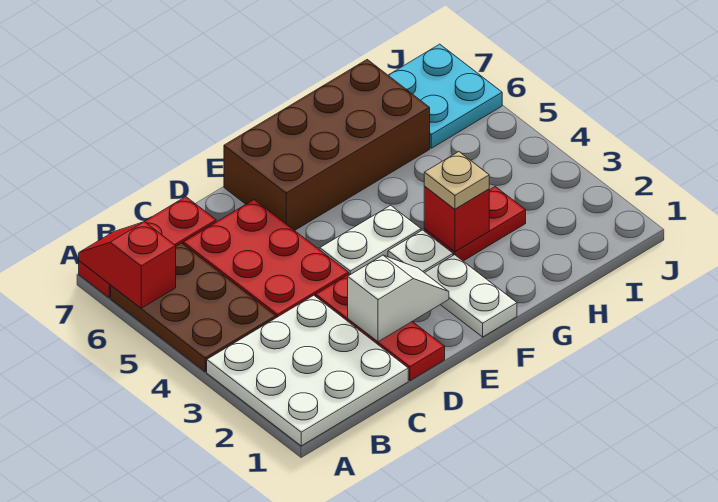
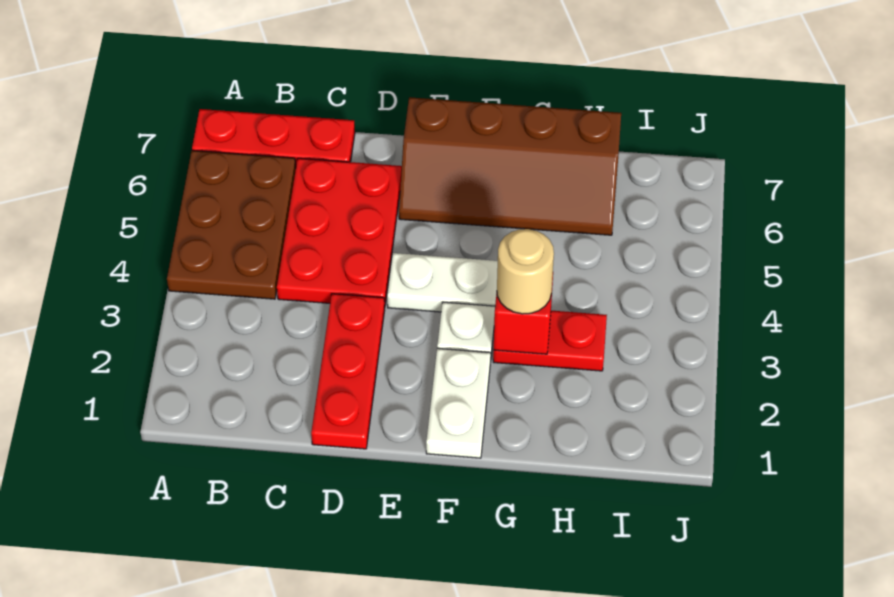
white 3x3 plate [207,295,408,446] -> none
red 1x2 slope [79,222,176,308] -> none
white 1x2 slope [348,255,449,342] -> none
brown 2x4 brick [224,60,430,231] -> brown 2x4 slope [399,97,621,235]
tan 1x1 plate [424,152,489,209] -> tan 1x1 round brick [497,229,554,314]
cyan 2x2 plate [388,44,502,148] -> none

